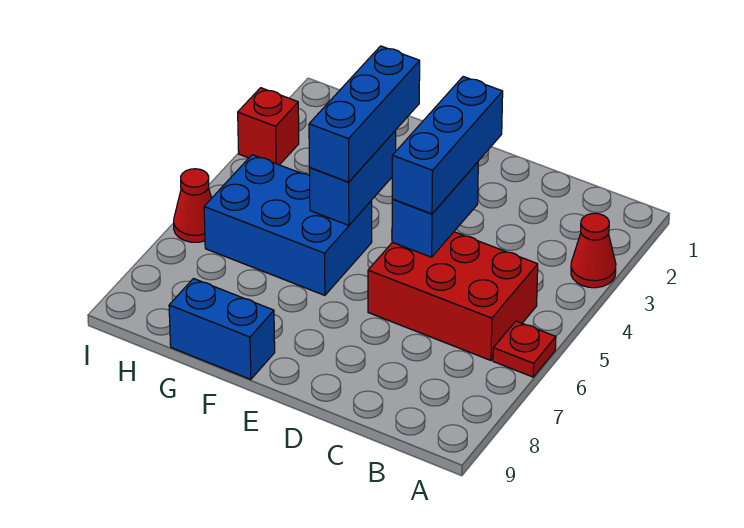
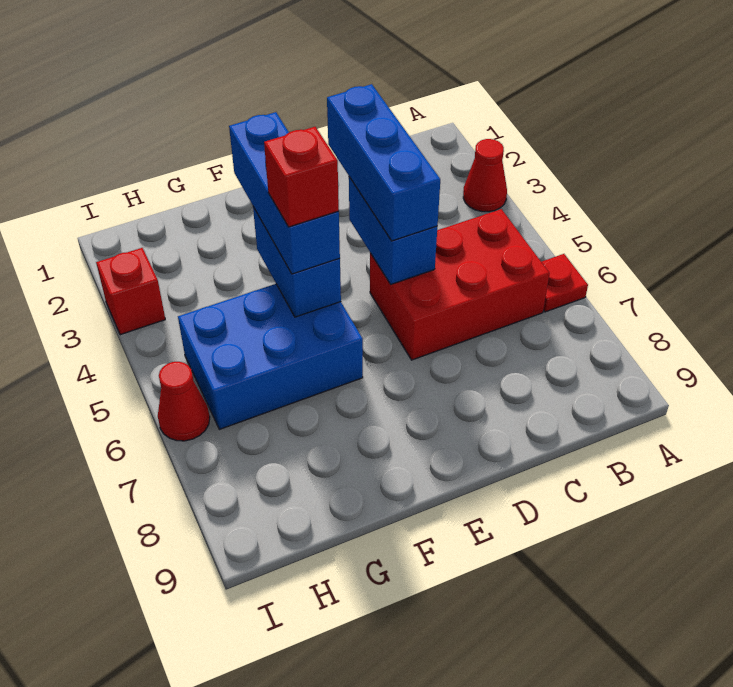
none -> red 1x1 brick [264,127,339,227]
blue 1x2 brick [169,279,275,379] -> none

